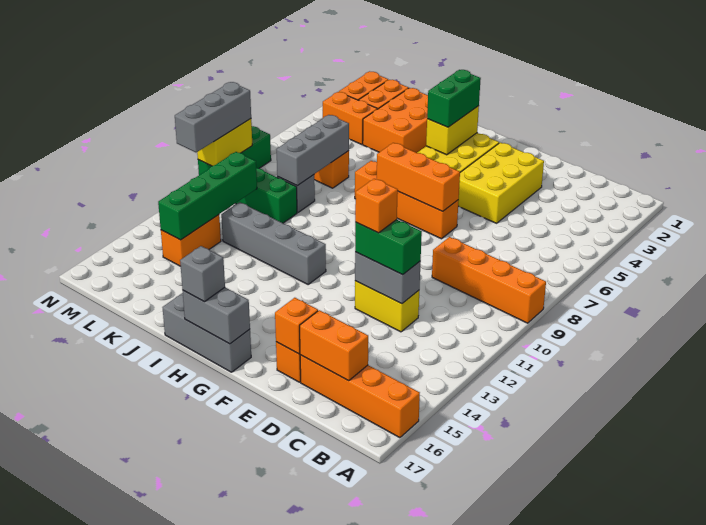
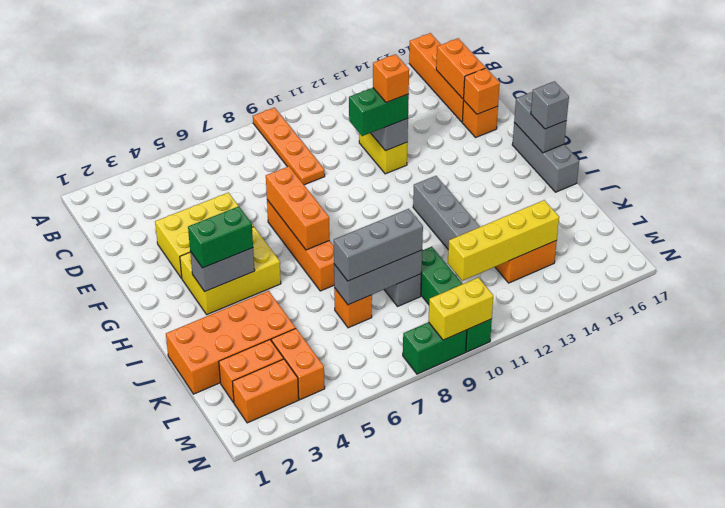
orange 1x4 brick [432,237,546,323] -> orange 1x4 plate [253,108,325,185]
green 1x2 brick [355,220,422,275] -> green 1x2 brick turned to [349,88,409,136]
yellow 1x2 brick [426,106,479,155] -> grey 1x2 brick [190,248,255,291]
orange 2x3 brick [363,88,428,153] -> orange 2x4 brick [166,291,296,394]
green 1x4 brick [158,152,257,240] -> yellow 1x4 brick [448,200,559,281]
grey 1x3 brick [175,82,251,152] -> grey 1x3 brick moved to [334,209,423,281]

